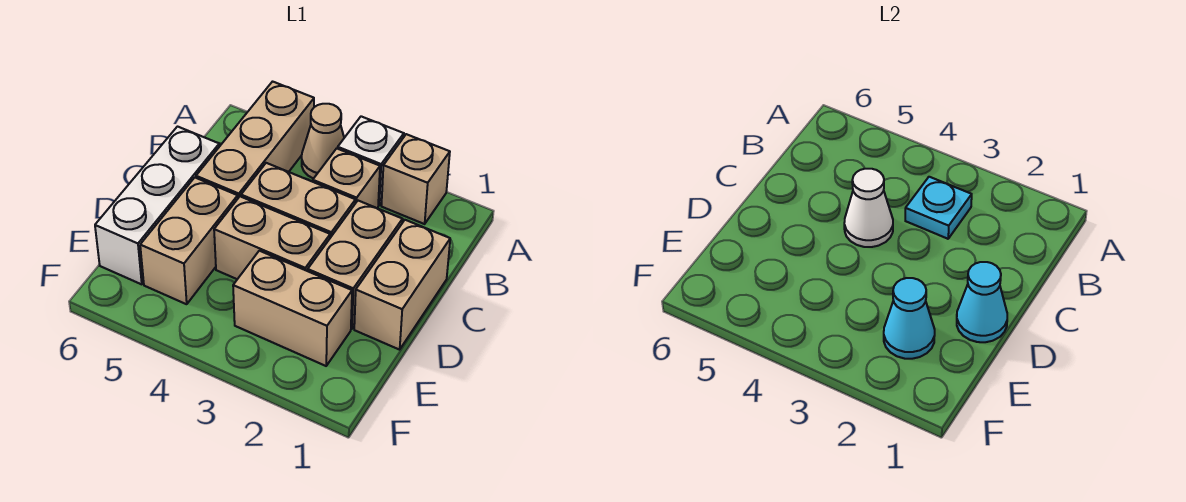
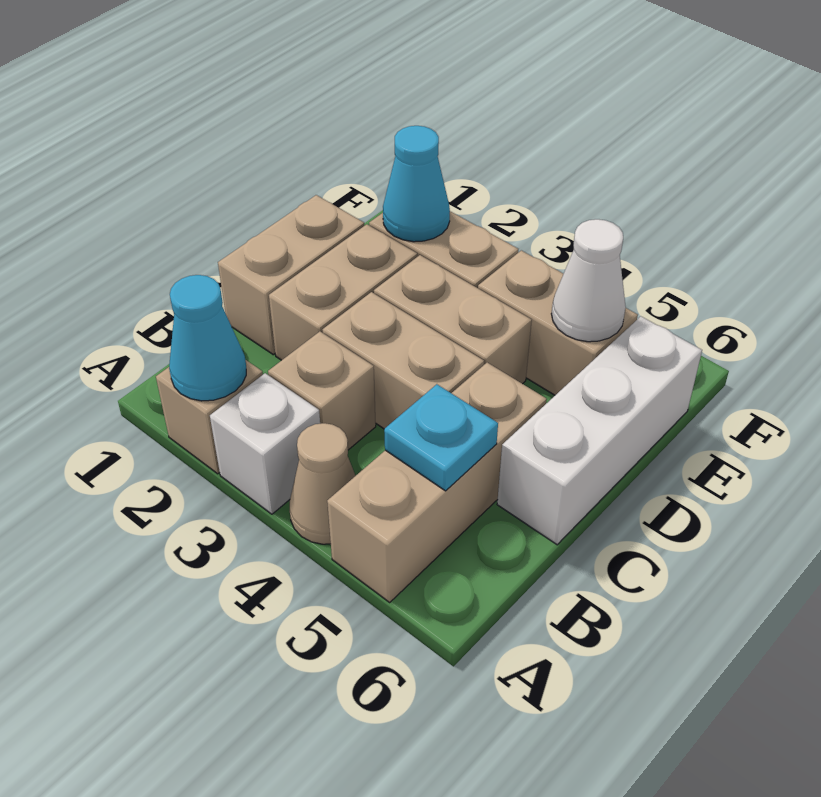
cyan 1x1 plate [905,177,972,239] -> cyan 1x1 plate moved to [384,384,498,491]
white 1x1 cone [844,169,893,247] -> white 1x1 cone moved to [551,219,626,342]
cyan 1x1 cone [957,262,1007,342] -> cyan 1x1 cone moved to [169,275,246,401]
tan 1x2 brick [140,178,238,304] -> tan 1x2 brick turned to [478,250,638,395]

